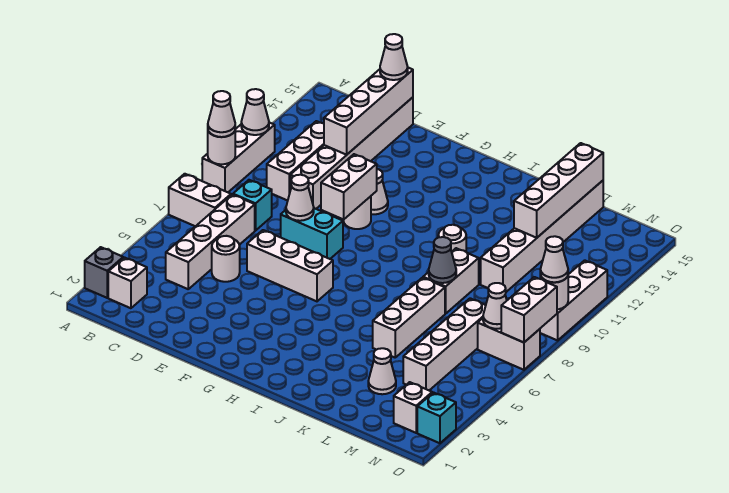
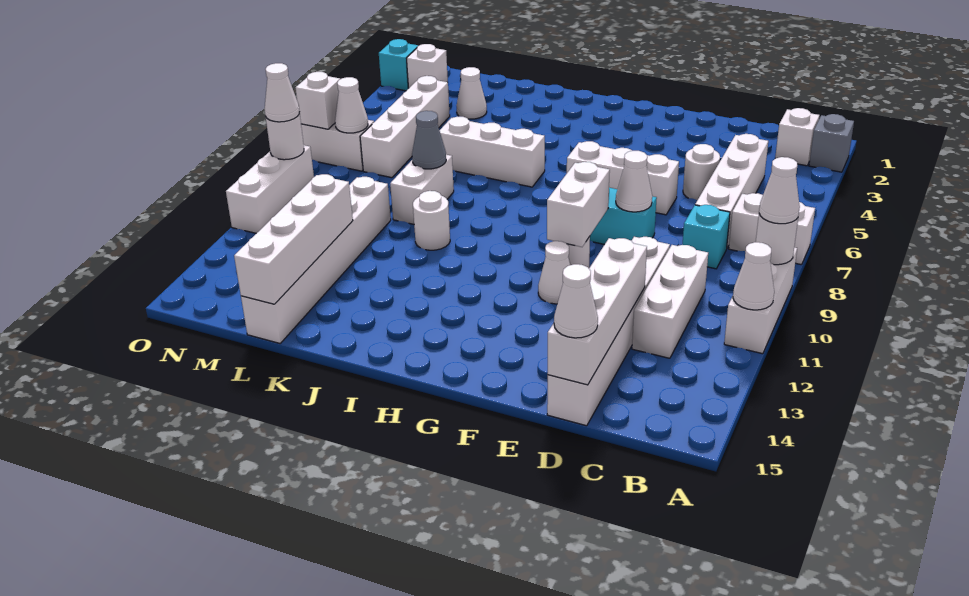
white 1x3 brick [373,278,445,357] -> white 1x3 brick turned to [439,117,545,187]
white 1x2 brick [501,277,557,342] -> white 1x1 brick [296,72,340,129]

